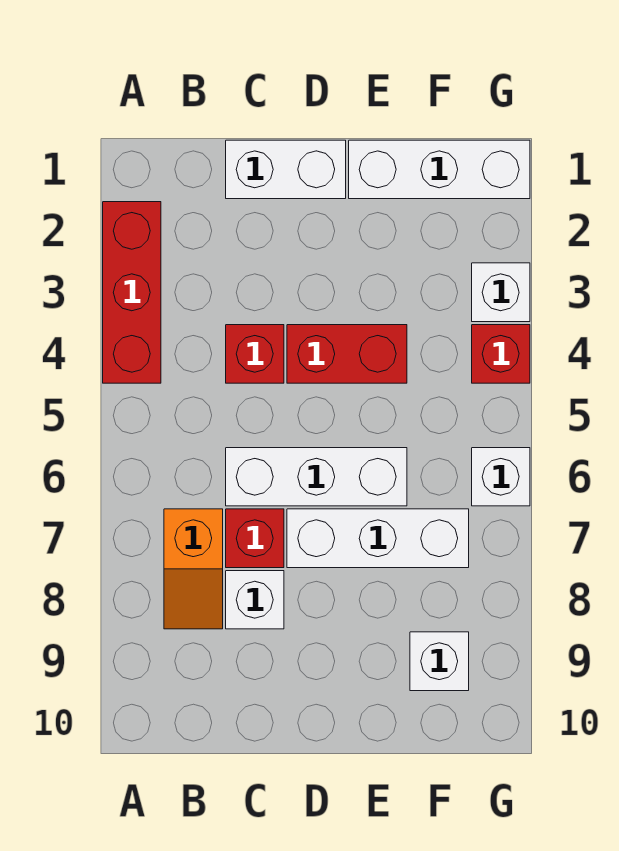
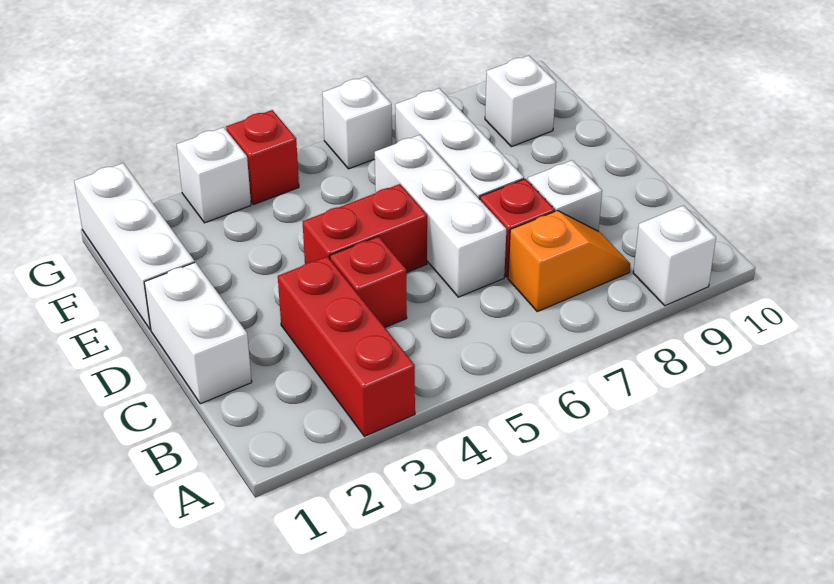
red 1x3 brick [103,202,161,383] -> red 1x3 brick turned to [278,256,415,436]
none -> white 1x1 brick [633,206,716,306]
red 1x2 brick [287,325,407,383] -> red 1x2 brick turned to [303,184,427,273]

